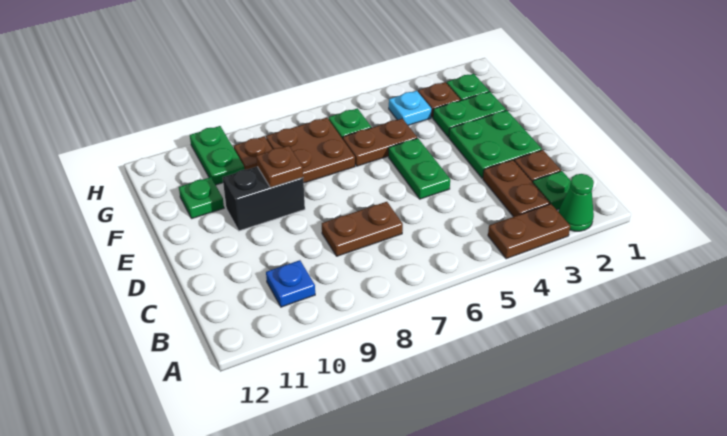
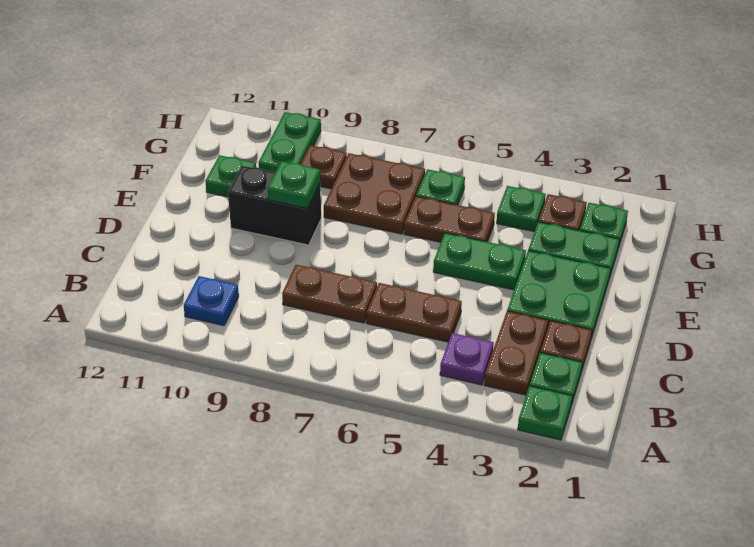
green 1x1 cone [559,174,594,231] -> green 1x1 plate [518,386,572,440]
brown 1x2 plate [488,204,570,259] -> brown 1x2 plate moved to [366,283,462,342]
none -> purple 1x1 plate [440,333,494,385]
green 1x2 plate [389,138,450,199] -> green 1x2 plate turned to [433,233,526,290]
brown 1x1 plate [256,146,303,188] -> green 1x1 plate [268,161,320,208]
cyan 1x1 plate [389,91,431,125] -> green 1x1 plate [497,186,546,232]

